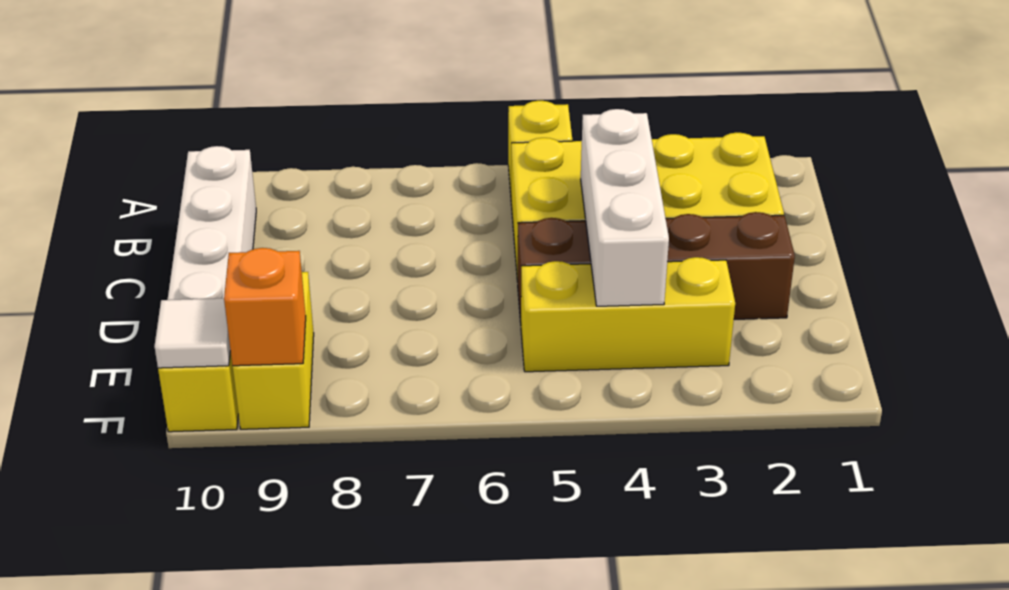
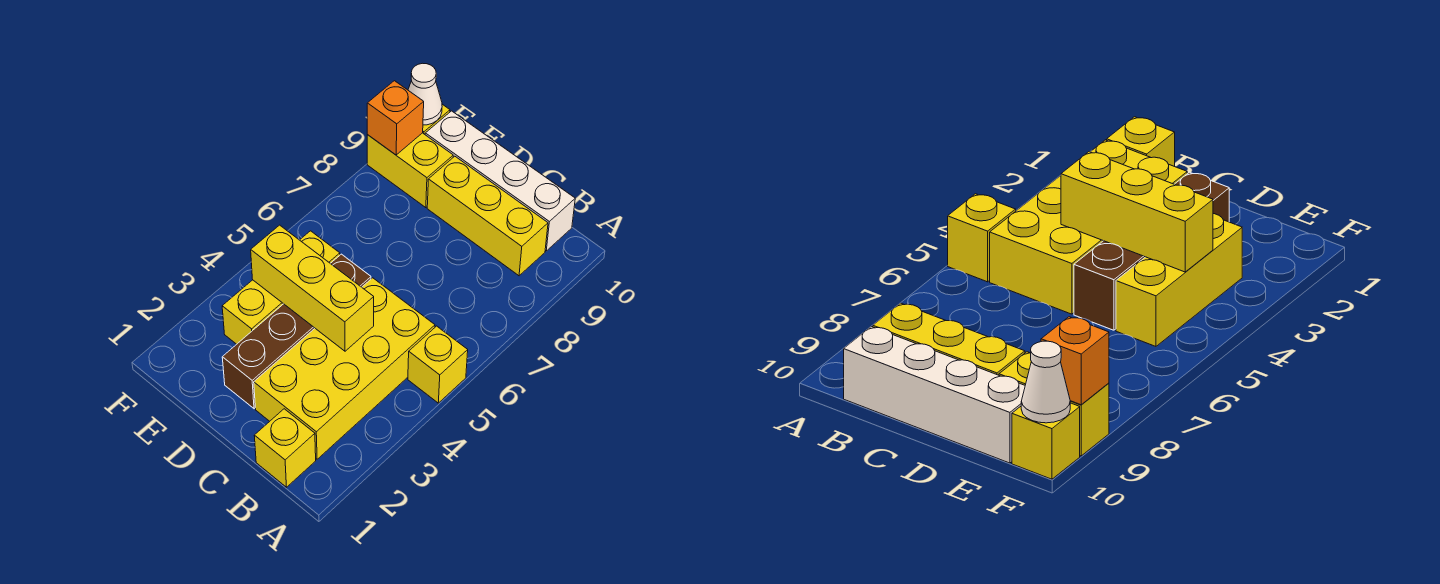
none -> yellow 1x1 brick [254,409,316,487]
none -> yellow 1x3 brick [427,156,548,276]
white 1x3 brick [581,109,669,306] -> yellow 1x3 brick [251,225,374,351]
white 1x1 tile [154,298,230,368] -> white 1x1 cone [408,63,442,125]

